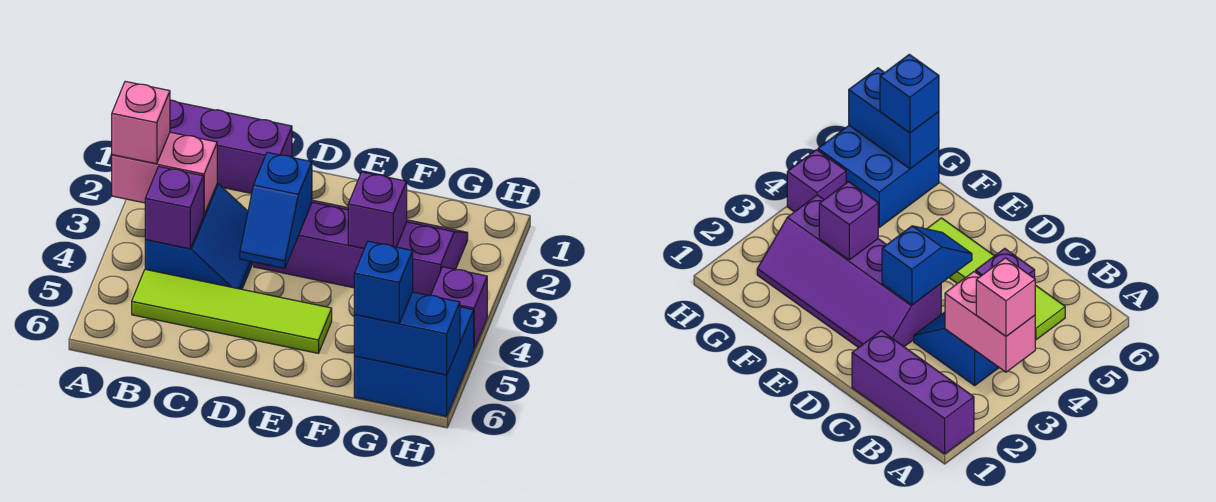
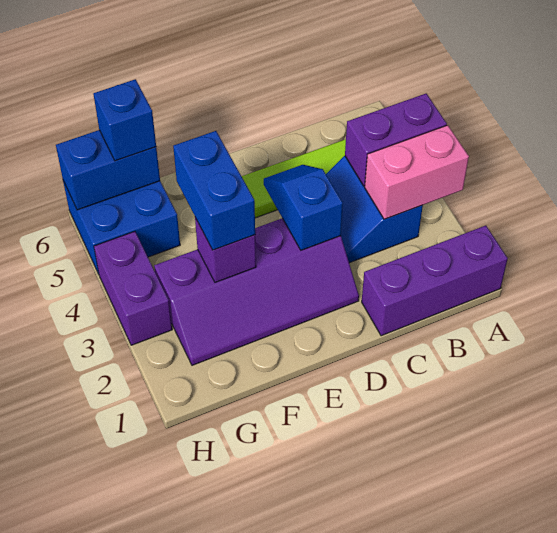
pink 1x1 brick [112,81,170,164] -> none
purple 1x1 brick [145,167,204,249] -> purple 1x2 brick [345,94,447,186]
none -> blue 1x2 brick [173,131,255,250]
purple 1x1 brick [431,267,487,349] -> purple 1x2 brick [94,231,172,345]

